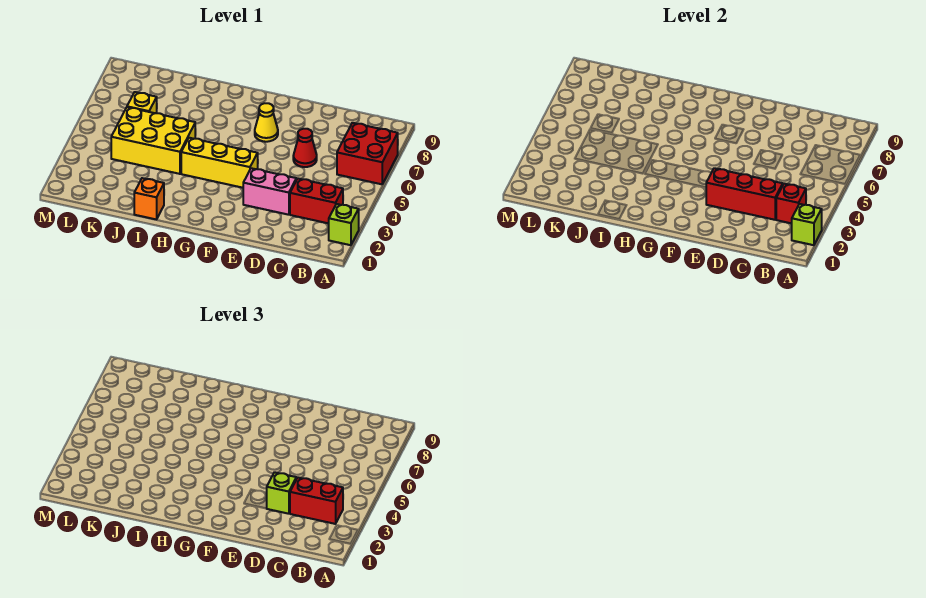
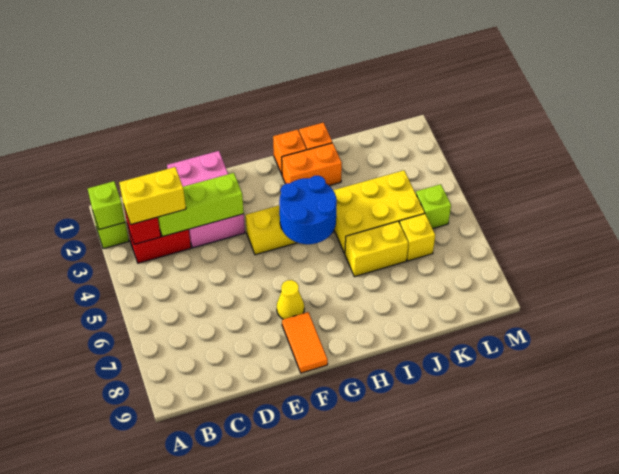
red 2x2 brick [337,123,398,184] -> none
red 1x2 brick [290,478,343,524] -> yellow 1x2 brick [119,167,186,225]
red 1x3 brick [706,168,783,220] -> lime 1x3 brick [158,173,244,237]
pink 1x2 brick [243,168,296,215] -> pink 2x3 brick [167,151,245,248]
lime 1x1 brick [266,472,296,514] -> lime 1x1 brick moved to [416,184,451,229]
red 1x1 cone [293,129,317,167] -> none
none -> orange 1x2 tile [282,312,328,373]
none -> blue 2x2 round brick [279,176,337,244]
none -> orange 1x1 brick [273,130,306,174]
none -> orange 1x2 brick [282,143,342,186]
none -> yellow 1x2 brick [345,221,408,277]

